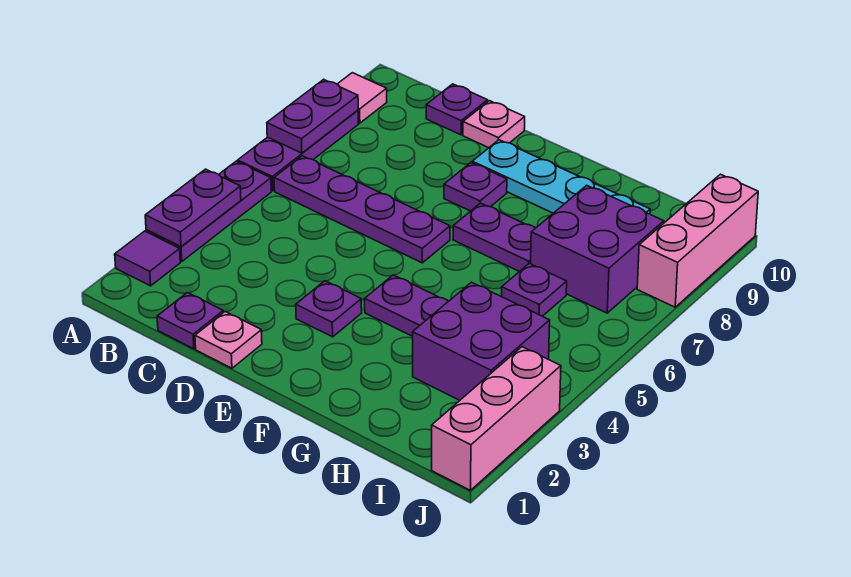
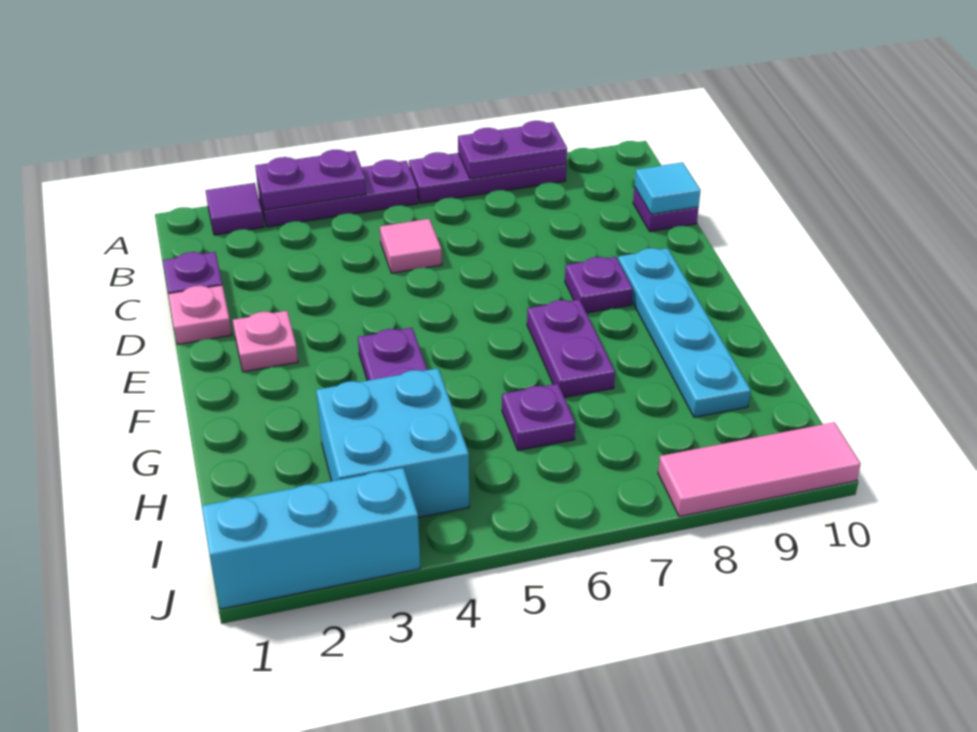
pink 1x1 tile [338,73,387,123] -> pink 1x1 tile moved to [380,219,442,273]
purple 1x4 plate [274,156,450,263] -> none
none -> cyan 1x1 tile [635,162,701,214]
pink 1x1 plate [463,101,525,148] -> pink 1x1 plate moved to [233,311,298,372]
purple 1x1 plate [296,281,362,337] -> none
purple 2x2 brick [413,282,550,401] -> cyan 2x2 brick [316,368,469,518]
purple 2x2 brick [531,185,664,313] -> none
pink 1x3 brick [432,347,561,490] -> cyan 1x3 brick [202,468,420,609]
pink 1x3 brick [637,174,758,307] -> pink 1x3 tile [658,422,861,517]

